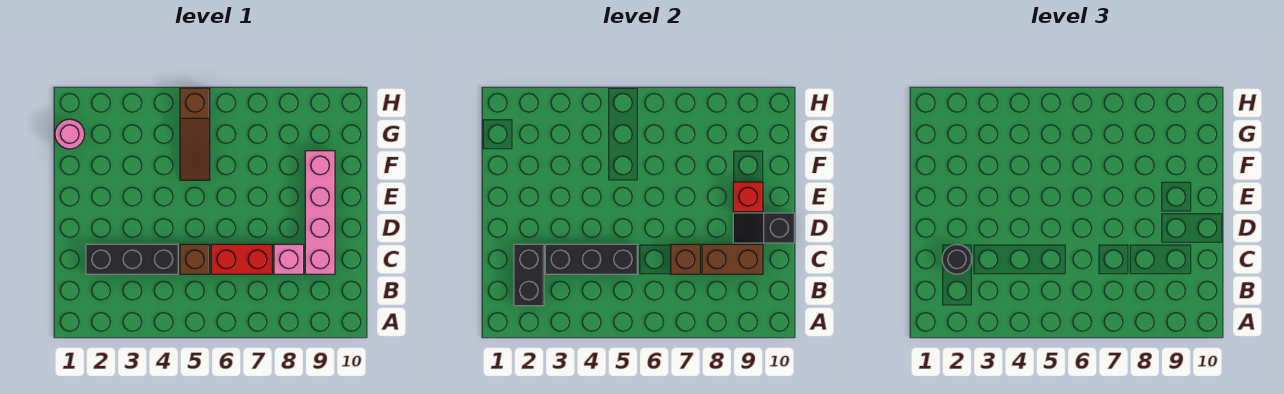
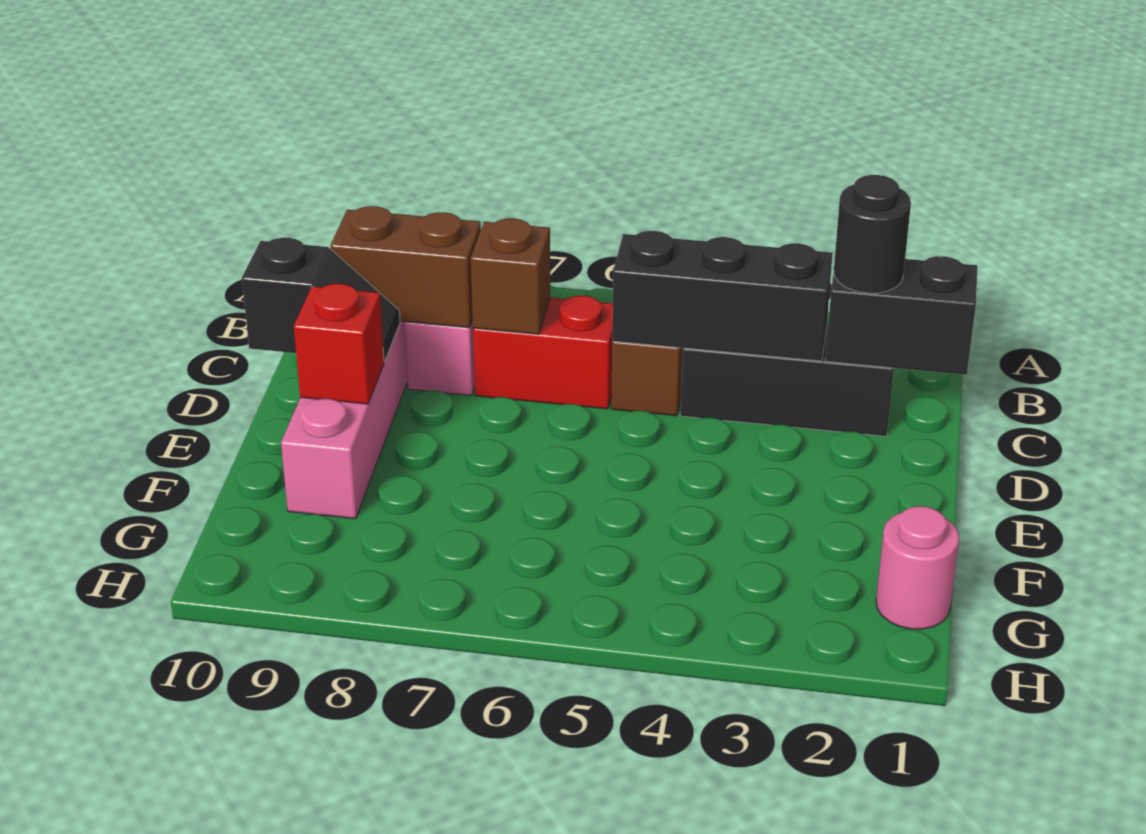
black 1x2 brick [514,244,544,306] -> black 1x2 brick turned to [825,256,978,375]
brown 1x3 slope [180,88,210,180] -> none

